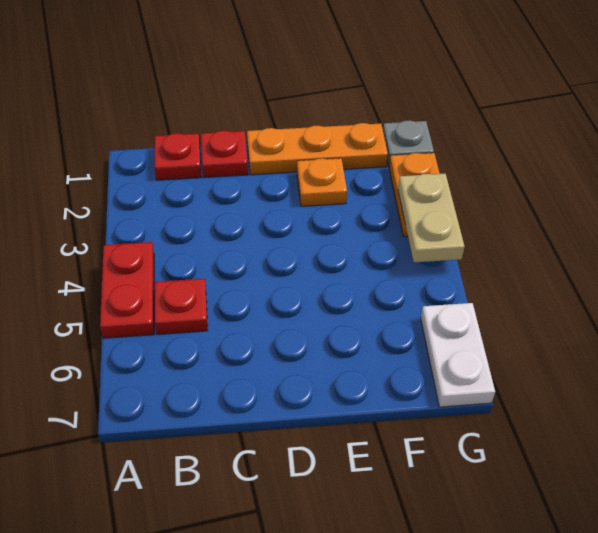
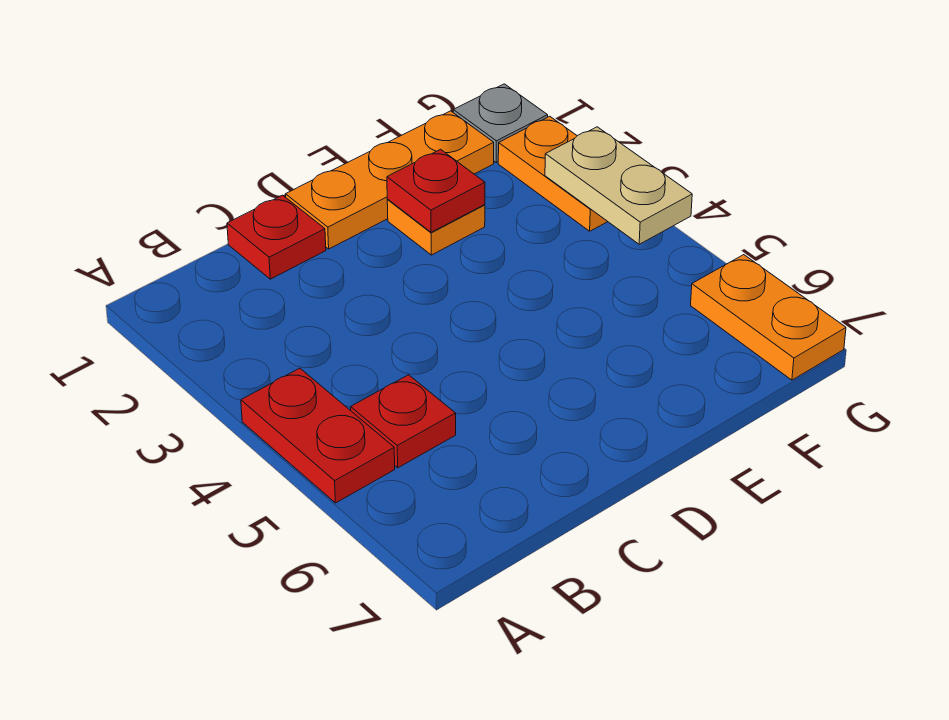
red 1x1 plate [155,133,201,180] -> red 1x1 plate moved to [387,149,485,232]
white 1x2 plate [421,303,495,407] -> orange 1x2 plate [691,255,846,380]

